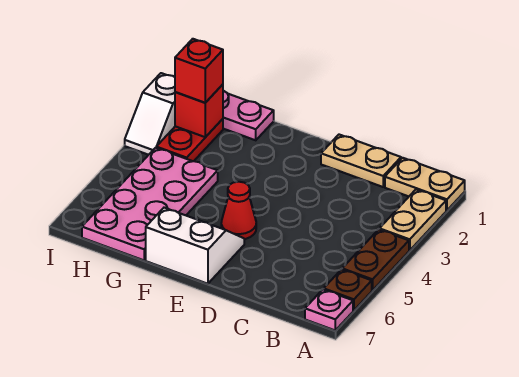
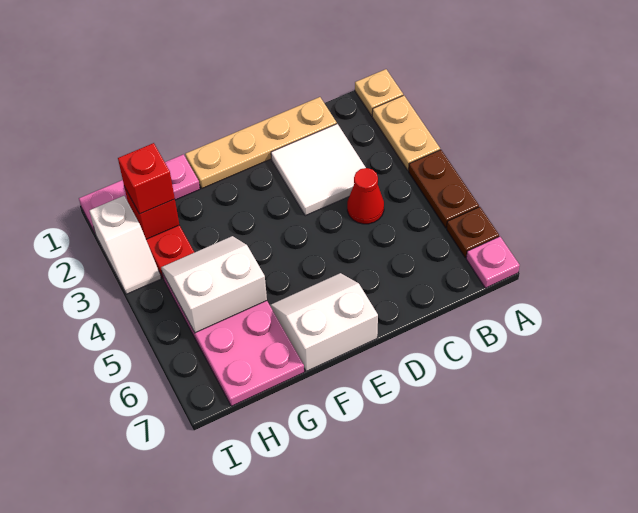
tan 1x2 plate [385,158,465,210] -> tan 1x1 plate [355,69,403,116]
tan 1x2 plate [321,135,401,187] -> tan 1x4 plate [185,97,337,188]
none -> white 2x2 tile [271,124,366,216]
red 1x1 cone [221,182,256,239] -> red 1x1 cone moved to [347,168,384,224]
none -> white 2x2 slope [161,236,267,333]

